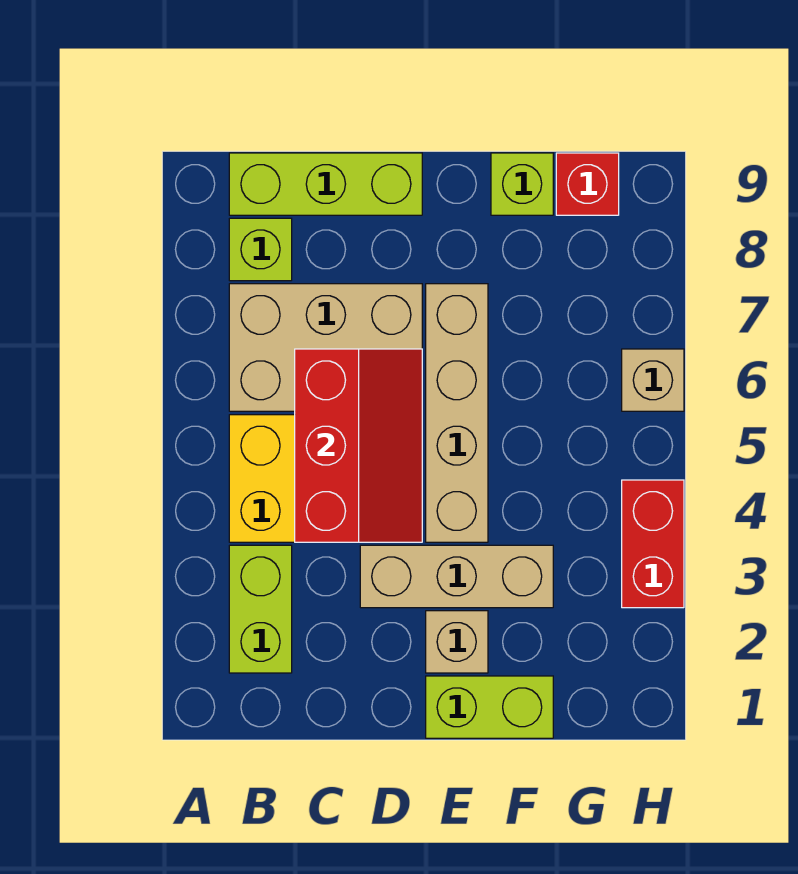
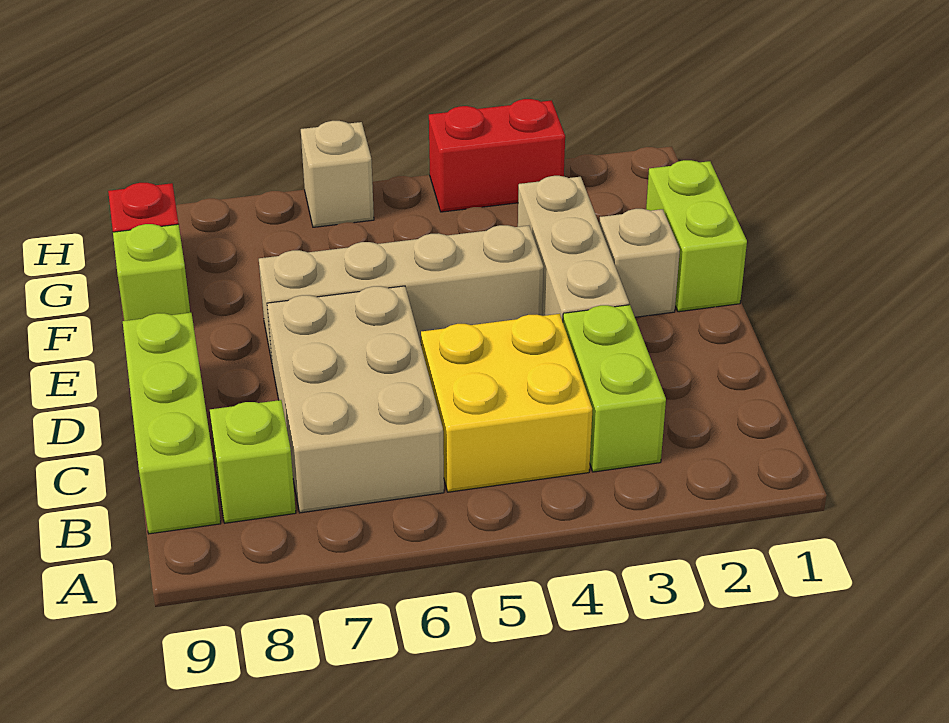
lime 1x2 brick [229,545,292,673] -> lime 1x2 brick turned to [563,305,666,472]
red 2x3 slope [295,349,422,542] -> none

